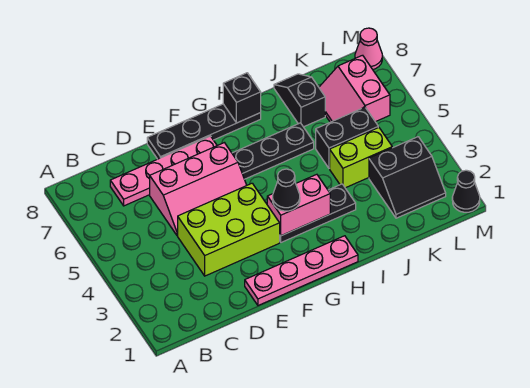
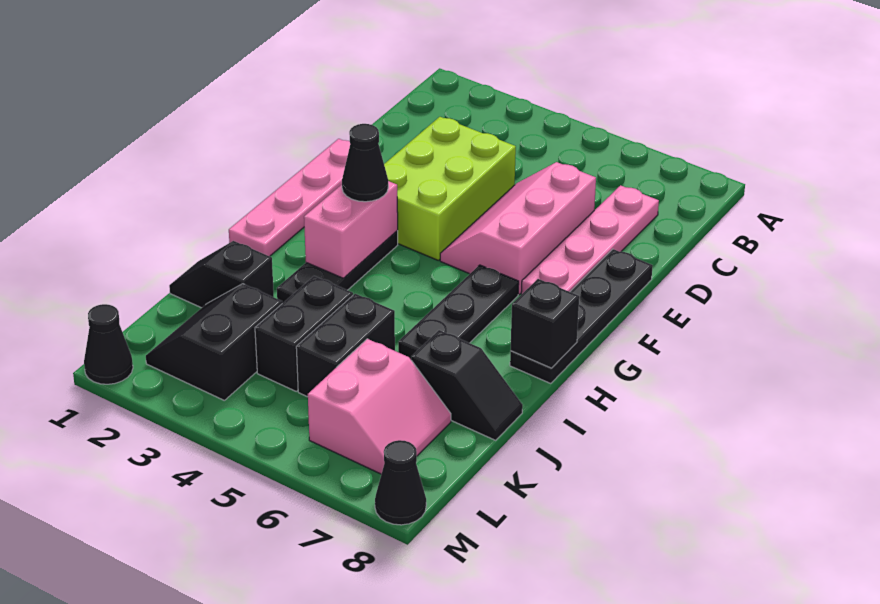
none -> black 1x2 slope [169,241,274,308]
lime 1x2 brick [330,127,392,188] -> black 1x2 brick [255,276,353,391]
pink 2x2 slope [319,55,390,122] -> pink 2x2 slope turned to [308,339,451,474]
pink 1x1 cone [355,28,382,69] -> black 1x1 cone [375,440,426,525]

